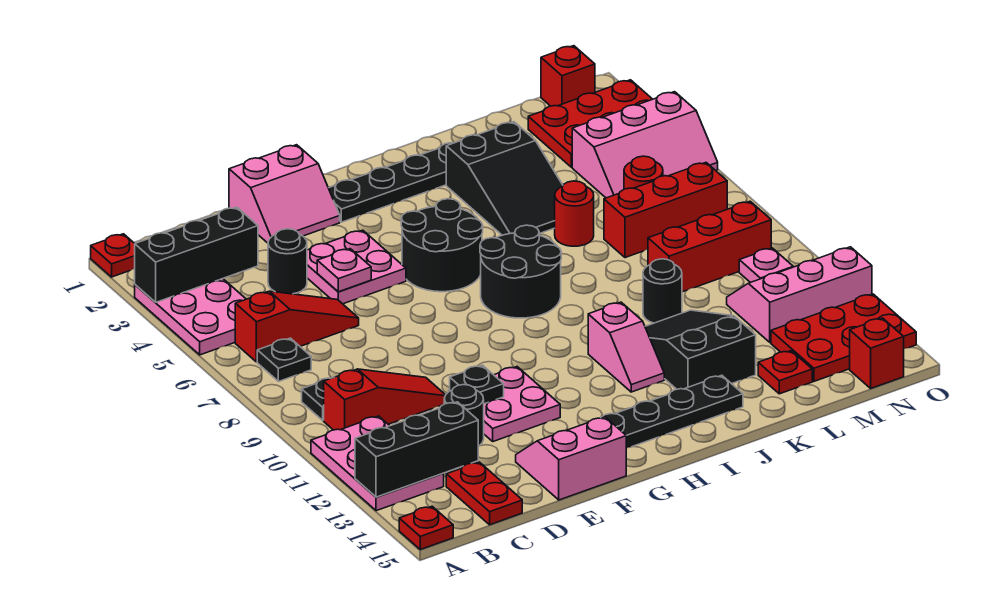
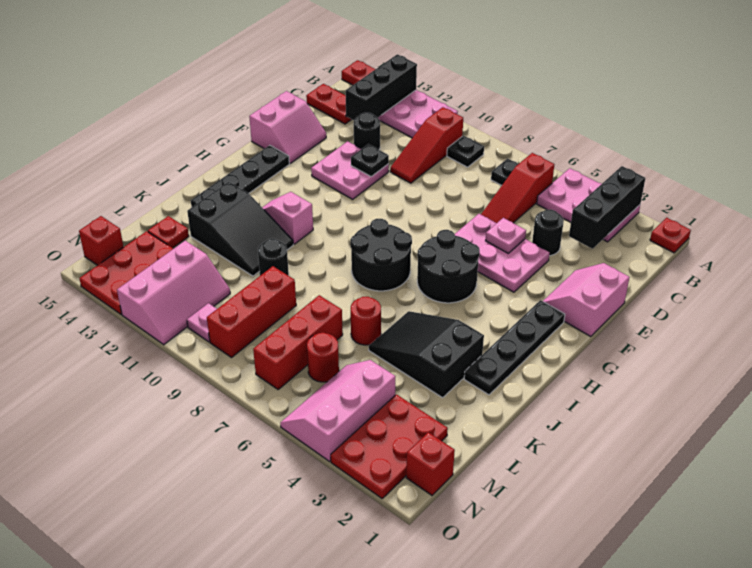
pink 2x2 plate [307,230,406,304] -> pink 2x3 plate [455,214,550,292]

